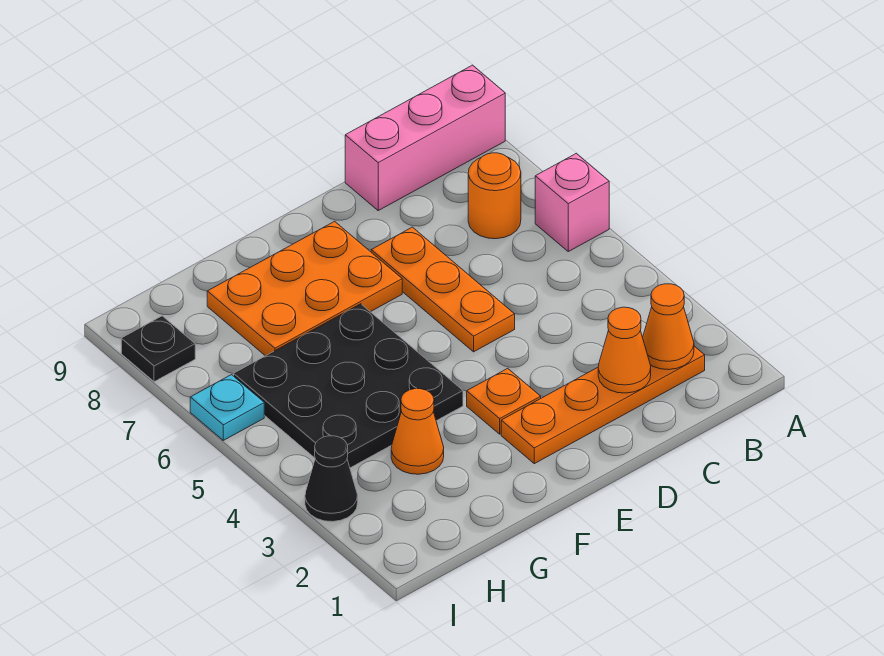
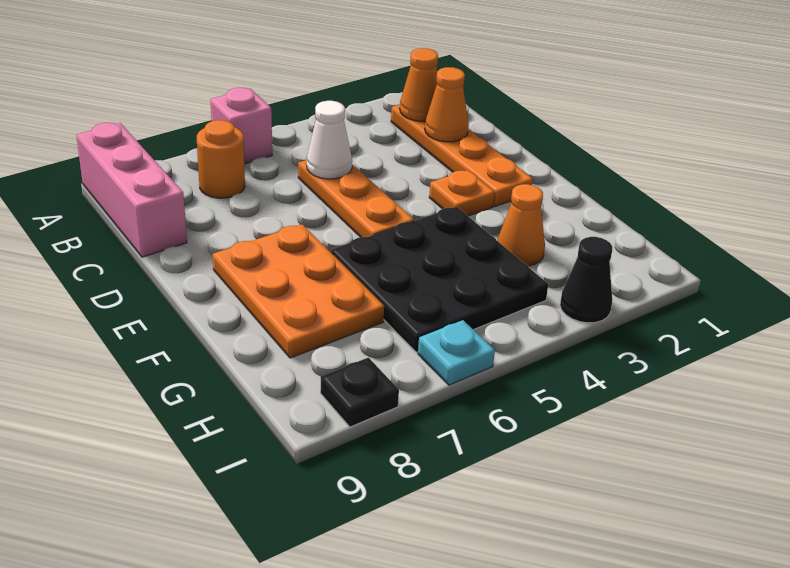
none -> white 1x1 cone [307,101,352,179]
orange 1x3 plate [371,227,515,352] -> orange 1x3 plate turned to [298,160,414,237]

